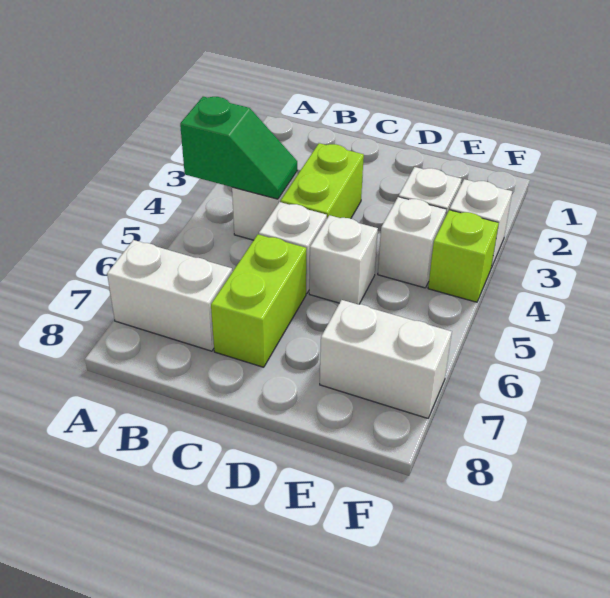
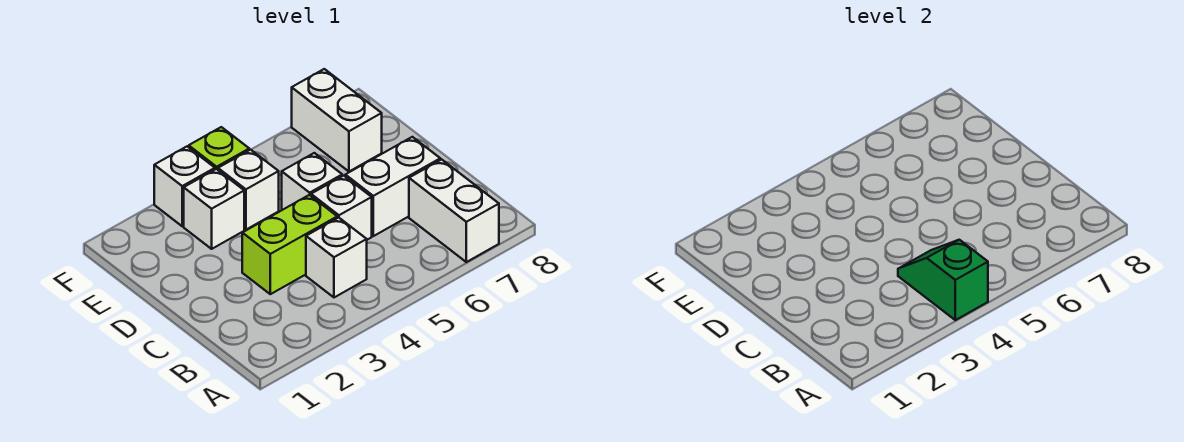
lime 1x2 brick [211,235,306,367] -> white 1x2 brick [345,137,440,236]

